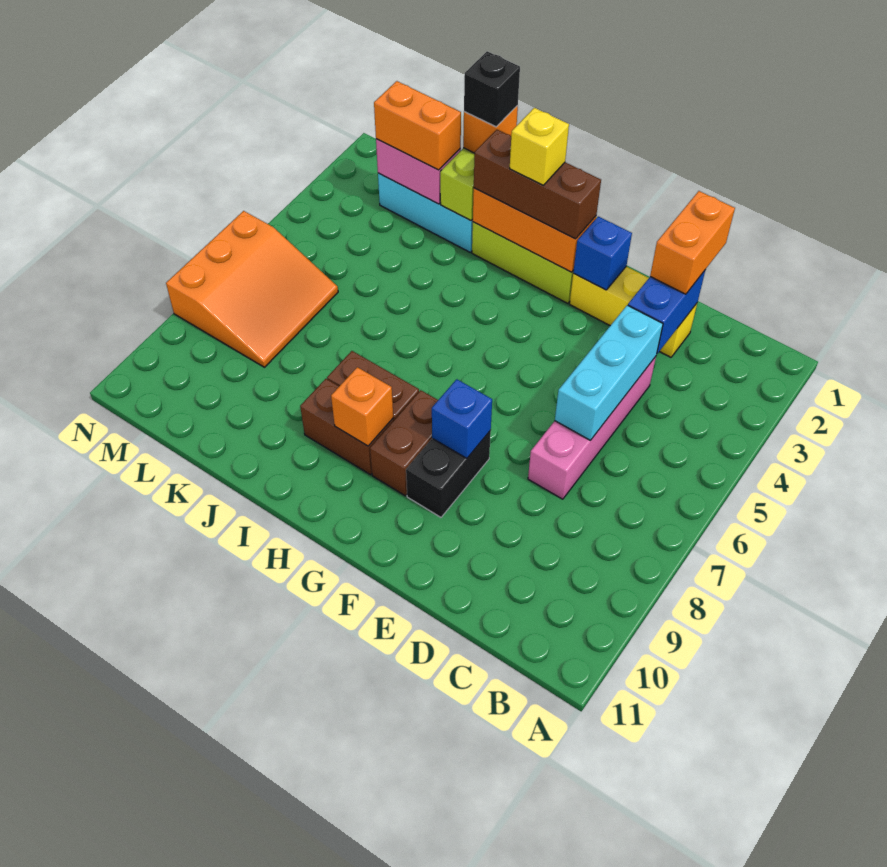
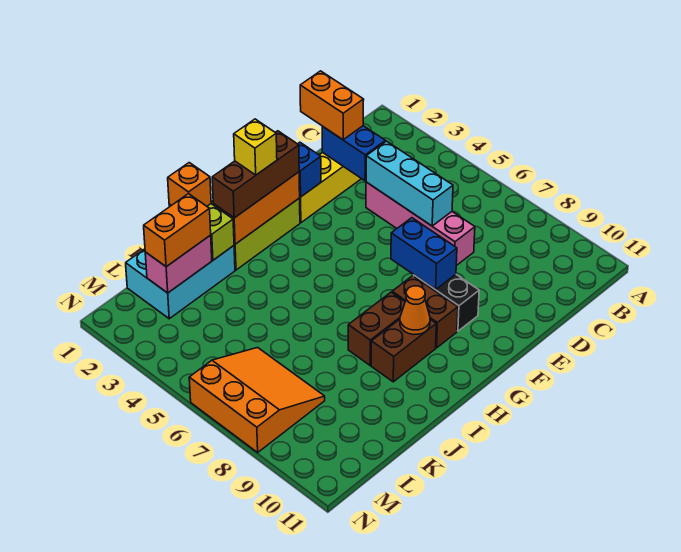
blue 1x1 brick [432,379,492,458] -> blue 1x2 brick [391,218,457,290]
orange 1x1 brick [331,367,393,446] -> orange 1x1 cone [400,286,430,335]
black 1x1 brick [464,51,520,127] -> none

